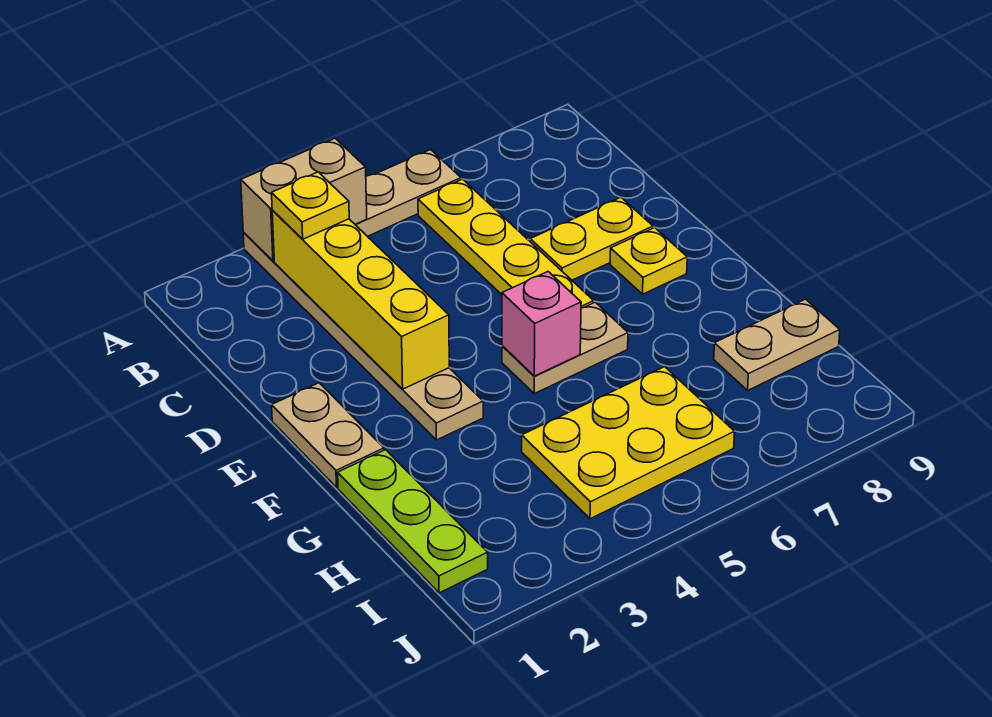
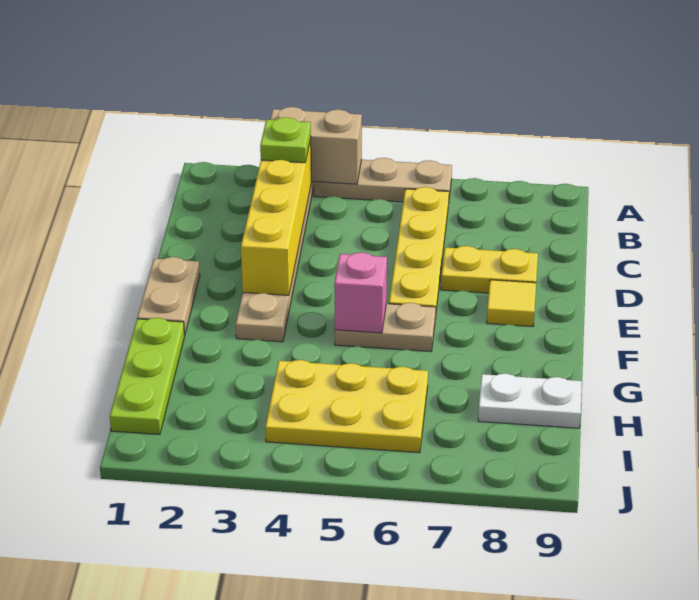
yellow 1x1 plate [272,172,349,239] -> lime 1x1 plate [260,117,311,163]
yellow 1x1 plate [610,228,687,294] -> yellow 1x1 tile [487,280,536,327]
tan 1x2 plate [714,299,840,390] -> white 1x2 plate [478,374,582,428]

